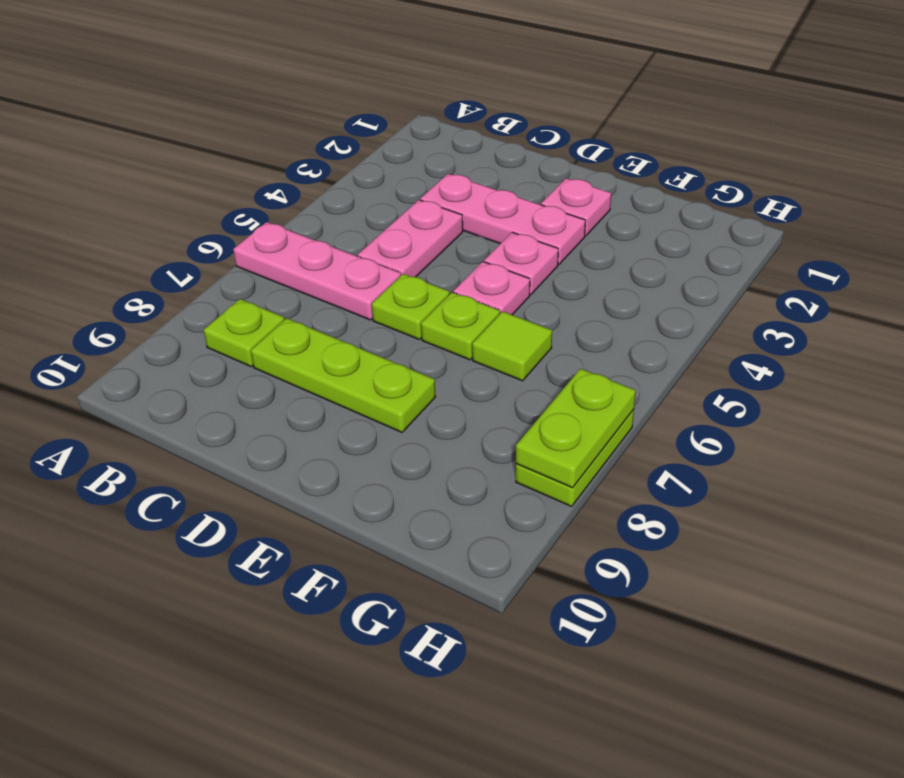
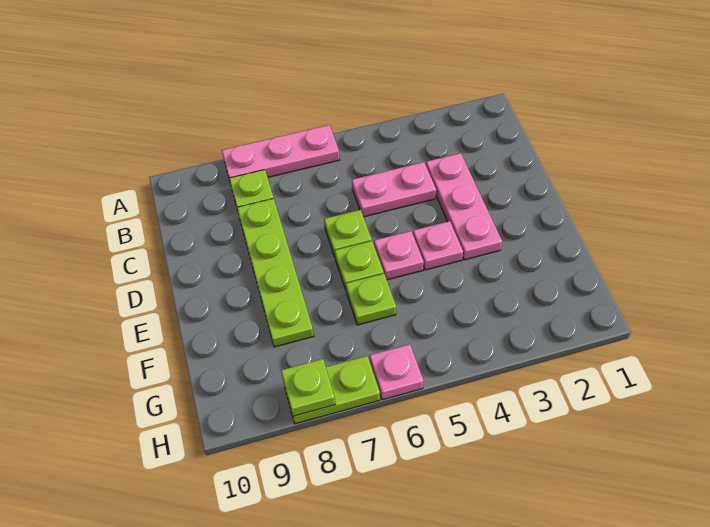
pink 1x3 plate [233,222,401,320] -> pink 1x3 plate turned to [222,125,340,178]
lime 1x3 plate [251,318,436,432] -> lime 1x4 plate [237,199,314,347]
pink 1x1 plate [541,178,611,236] -> pink 1x1 plate moved to [370,344,424,400]
lime 1x1 tile [472,311,552,381] -> lime 1x1 plate [346,274,396,325]
lime 1x2 plate [516,369,636,488] -> lime 1x1 plate [281,359,336,416]

